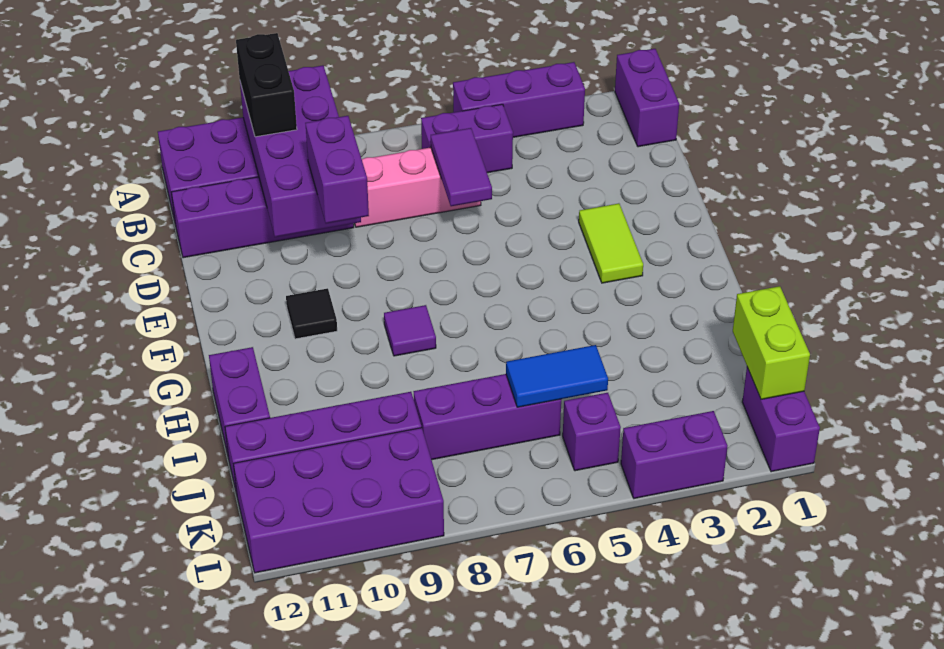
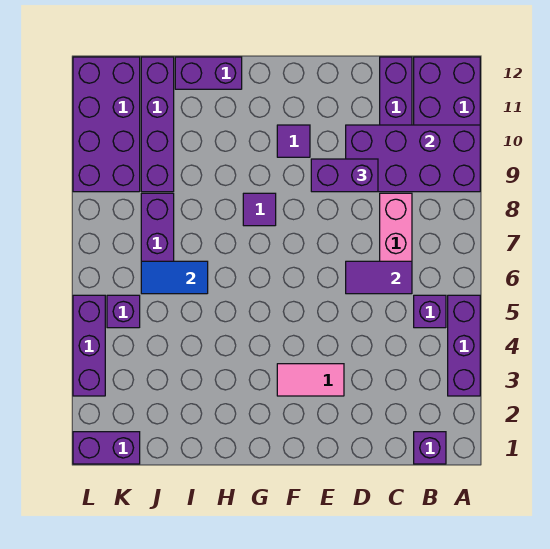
purple 1x2 brick [615,49,679,147] -> purple 1x1 brick [414,432,446,464]
black 1x2 brick [236,33,297,137] -> none
purple 1x2 brick [421,104,513,173] -> purple 1x1 brick [414,295,446,328]
lime 1x2 tile [579,203,643,283] -> pink 1x2 tile [277,364,344,396]
black 1x1 tile [286,288,337,339] -> purple 1x1 tile [277,125,310,157]
lime 1x2 brick [733,286,810,399] -> none
blue 1x2 tile [506,345,608,407] -> blue 1x2 tile turned to [141,261,208,294]
purple 1x2 brick [621,411,727,499] -> purple 1x3 brick [73,295,105,396]

